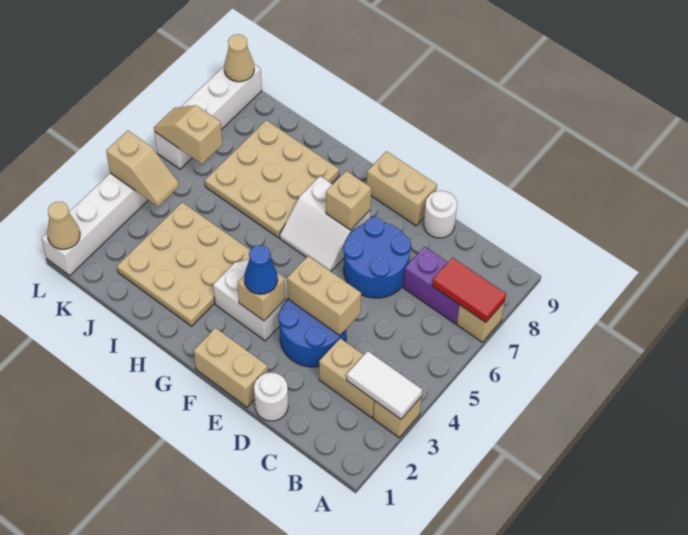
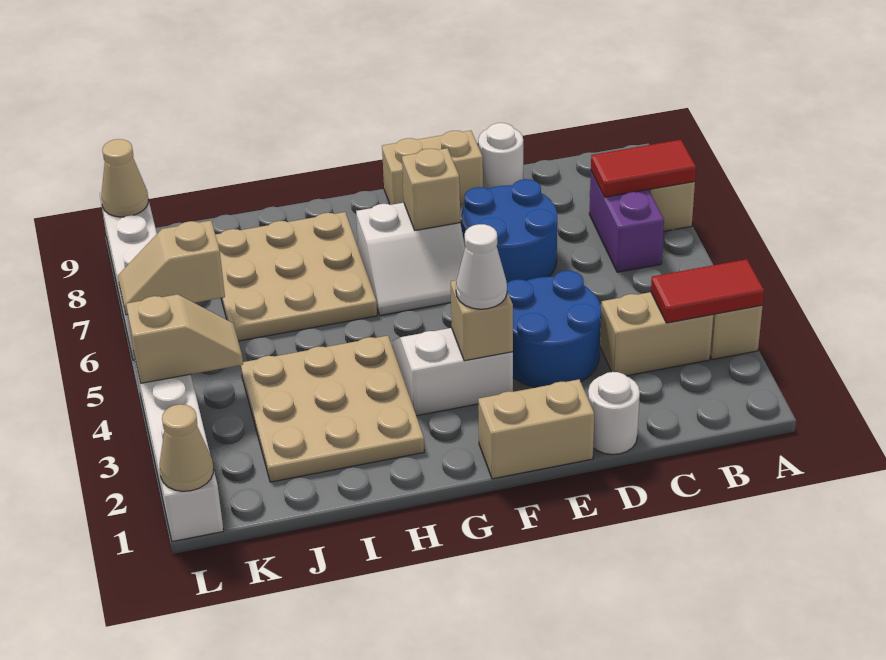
white 1x2 tile [347,351,422,419] -> red 1x2 tile [651,259,764,323]
purple 1x2 brick [403,247,459,324] -> purple 1x2 brick turned to [589,171,664,272]
tan 1x2 brick [287,256,361,336] -> none
blue 1x1 cone [244,245,278,294] -> white 1x1 cone [456,224,507,309]

